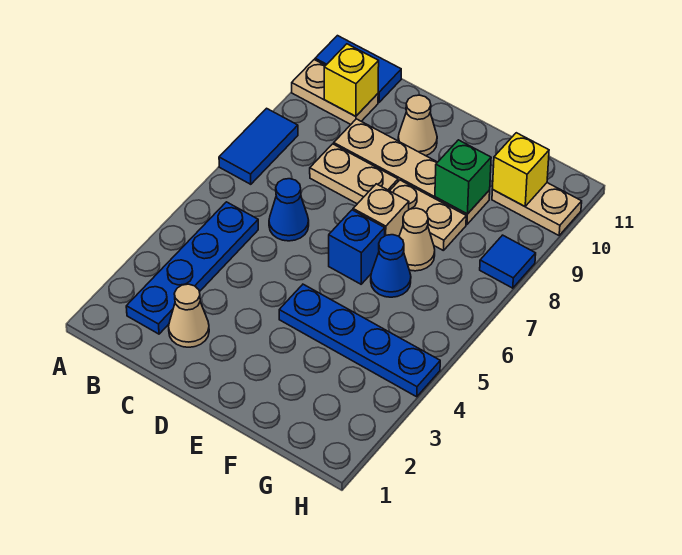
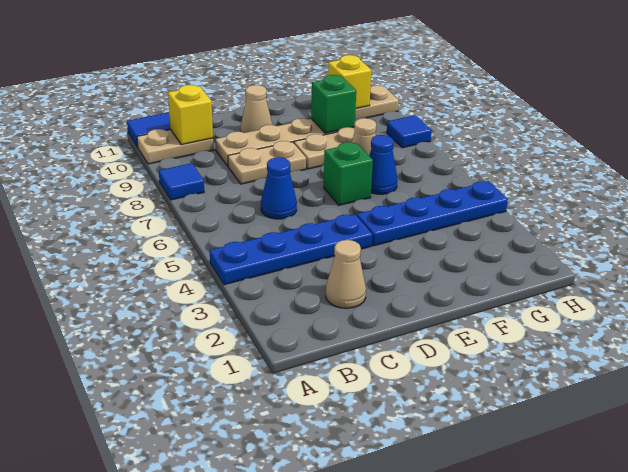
blue 1x2 tile [219,108,298,184] -> blue 1x1 tile [159,163,204,200]
blue 1x4 plate [126,202,258,334] -> blue 1x4 plate turned to [210,214,372,285]
blue 1x1 brick [329,210,385,284] -> green 1x1 brick [324,142,373,205]
tan 1x1 brick [353,184,409,236] -> none

